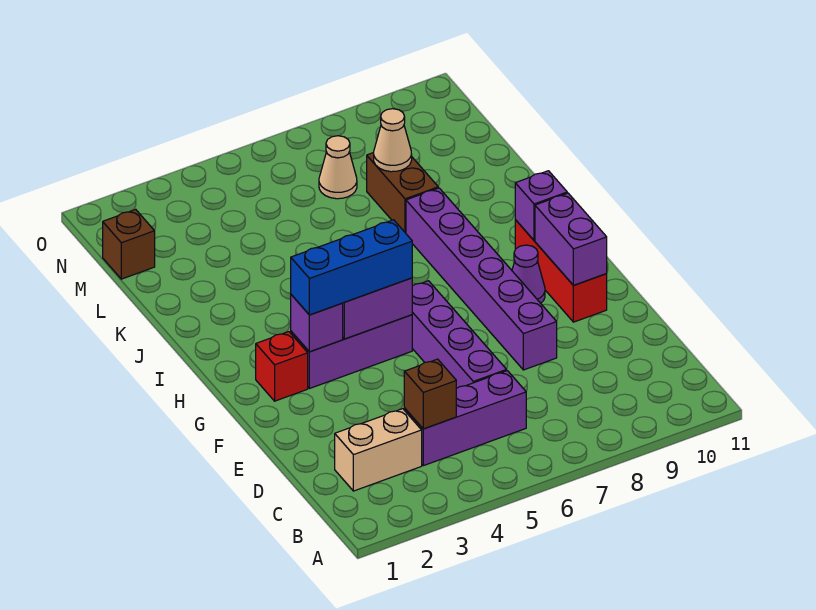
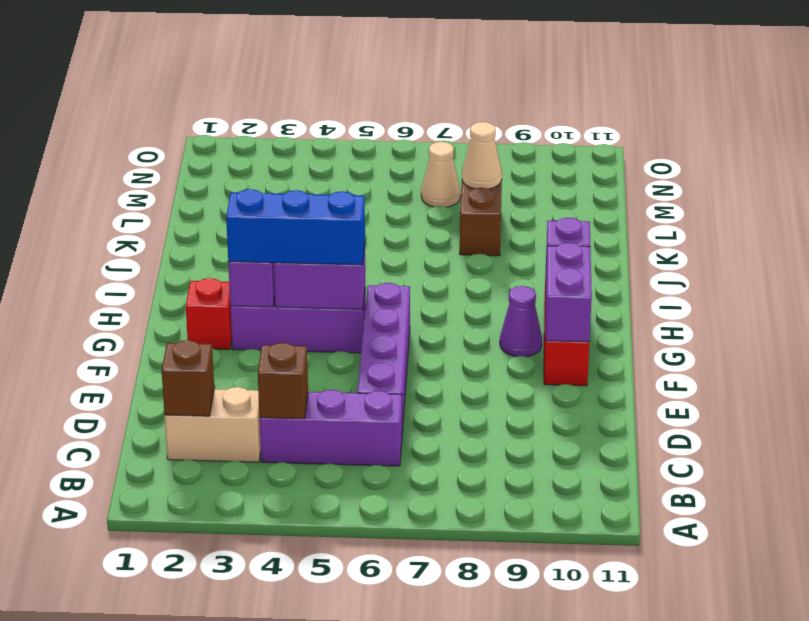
purple 1x6 brick [406,188,557,370] -> none
brown 1x1 brick [103,209,155,279] -> brown 1x1 brick moved to [162,340,214,416]

